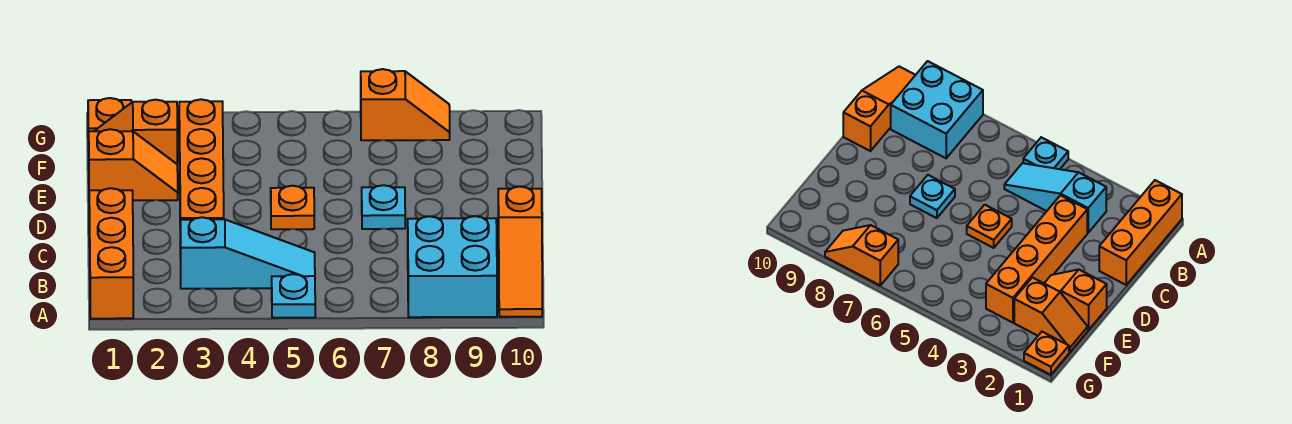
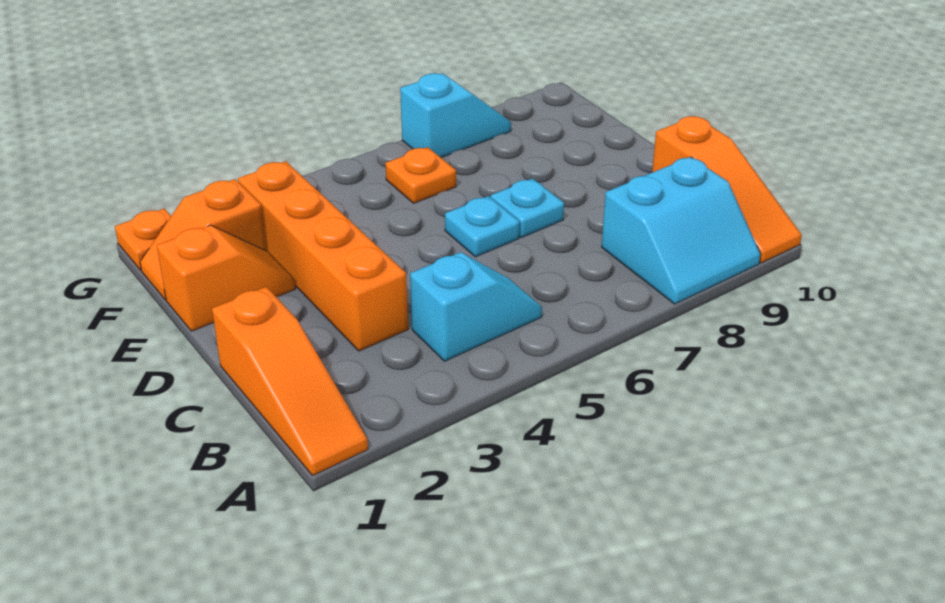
orange 1x3 brick [89,188,133,319] -> orange 1x3 slope [212,287,368,476]
cyan 1x1 plate [272,274,315,318] -> cyan 1x1 plate moved to [445,196,519,257]
cyan 2x2 brick [408,216,497,317] -> cyan 2x2 slope [602,157,761,304]
cyan 1x3 slope [181,217,315,289] -> cyan 1x2 slope [410,252,542,361]
orange 1x1 plate [271,186,314,229] -> orange 1x1 plate moved to [385,147,456,203]
orange 1x2 slope [361,69,450,140] -> cyan 1x2 slope [400,73,511,158]

